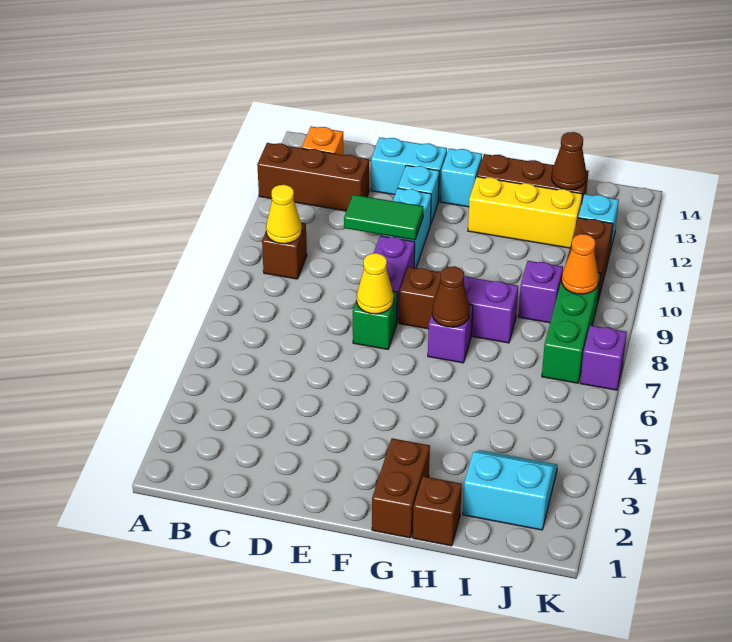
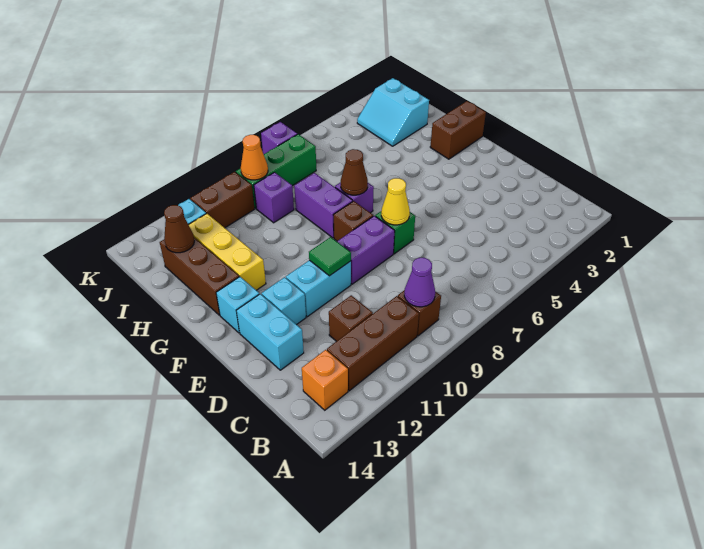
brown 1x3 brick [257,143,369,211] -> brown 1x3 brick turned to [327,296,419,391]
yellow 1x1 cone [266,185,302,244] -> purple 1x1 cone [404,258,435,307]
green 1x2 tile [344,195,423,240] -> green 1x1 tile [309,237,351,276]
brown 1x1 brick [413,476,462,546] -> brown 1x1 brick moved to [329,295,373,341]

